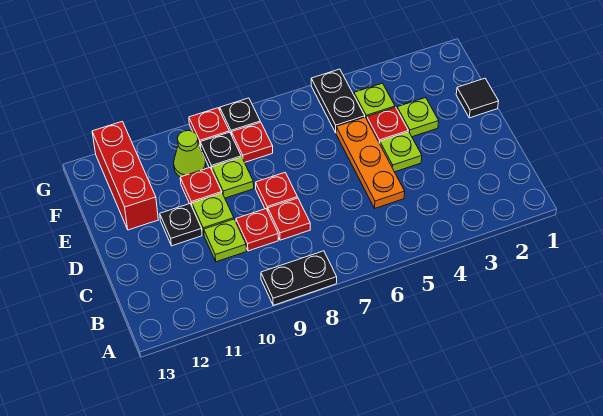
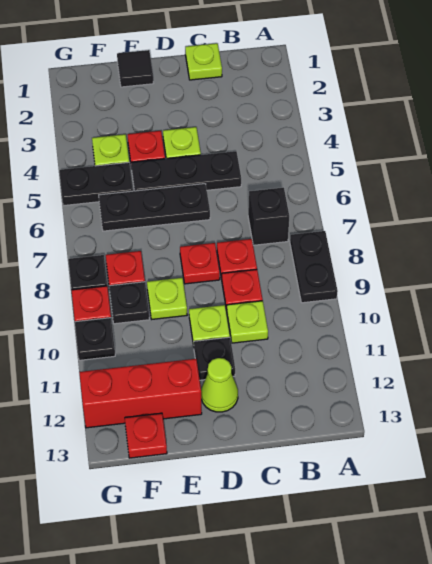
none -> black 1x1 brick [248,188,289,245]
orange 1x3 plate [336,117,405,208] -> black 1x3 plate [131,151,241,191]
none -> black 1x3 plate [99,184,210,231]
lime 1x1 plate [397,98,439,137] -> lime 1x1 plate moved to [185,43,222,80]
red 1x1 plate [180,168,222,206] -> red 1x1 plate moved to [125,413,167,458]
lime 1x1 cone [174,131,206,177] -> lime 1x1 cone moved to [201,358,238,412]
none -> black 1x1 plate [75,318,115,360]

